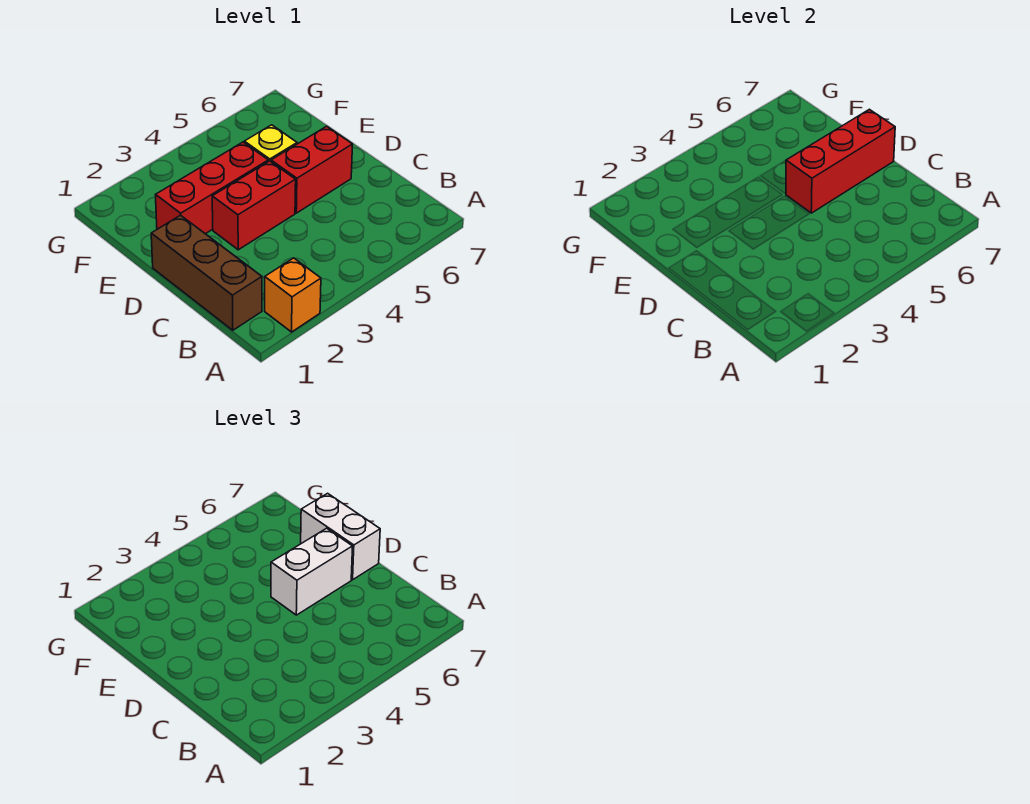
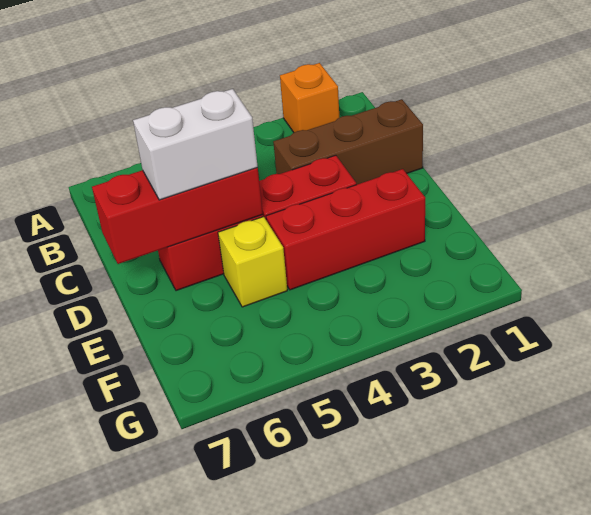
brown 1x3 brick [151,215,262,330] -> brown 1x3 brick turned to [273,99,423,185]
white 1x2 brick [301,493,380,580] -> none

